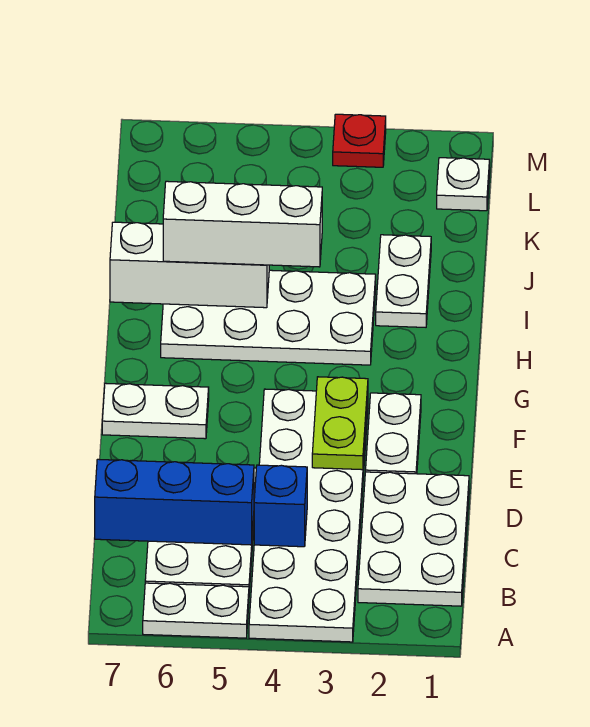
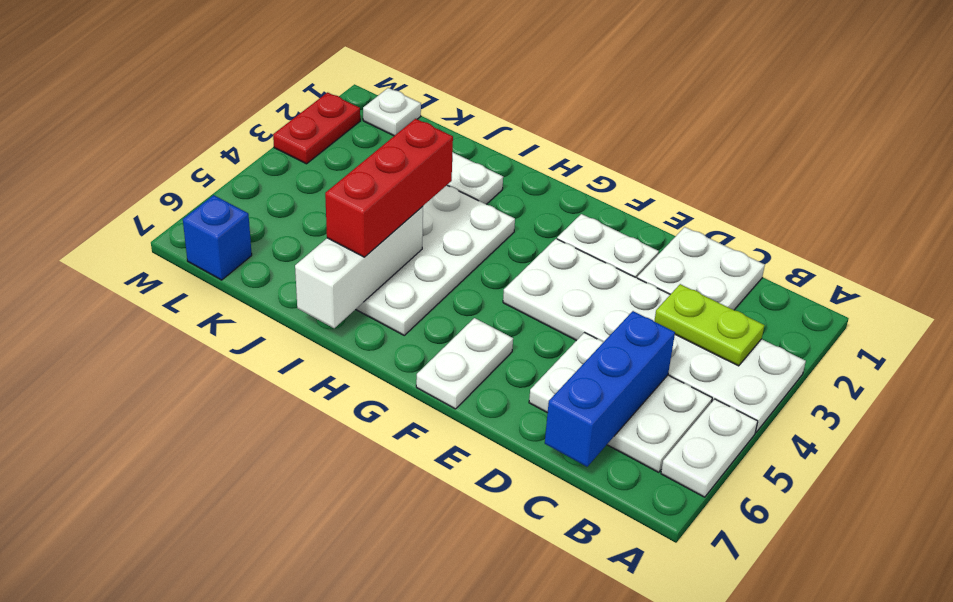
white 2x3 plate [358,472,469,606] -> white 2x2 plate [637,227,765,310]
blue 1x1 brick [254,465,307,547] -> blue 1x1 brick moved to [183,195,252,280]
lime 1x2 plate [312,377,368,470] -> lime 1x2 plate moved to [654,284,764,366]
white 1x3 brick [163,181,322,267] -> red 1x3 brick [325,119,453,257]
red 1x1 plate [333,114,386,167] -> red 1x2 plate [273,92,360,164]

